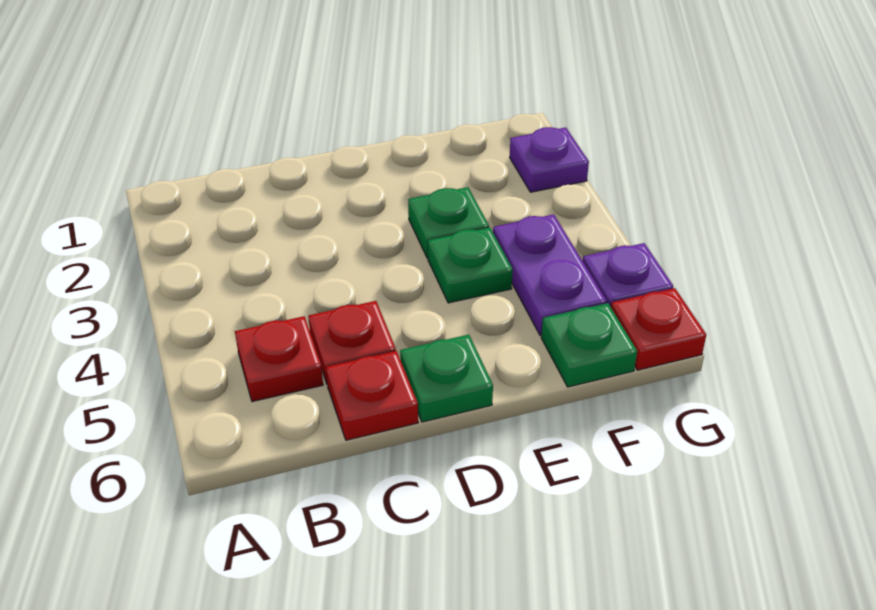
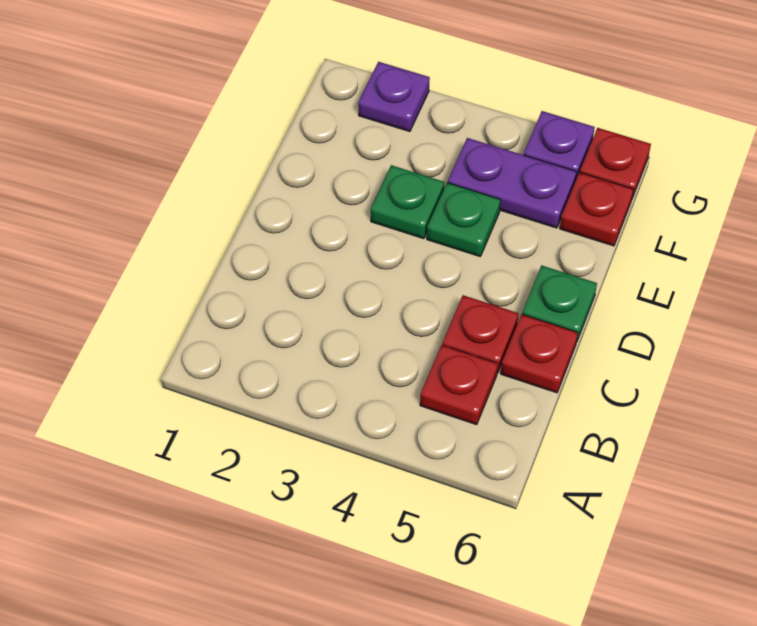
green 1x1 plate [541,303,637,387] -> red 1x1 plate [560,172,633,246]

